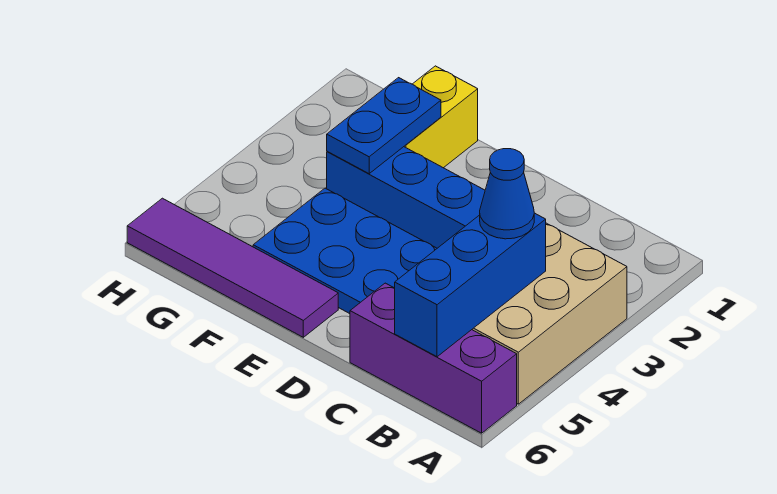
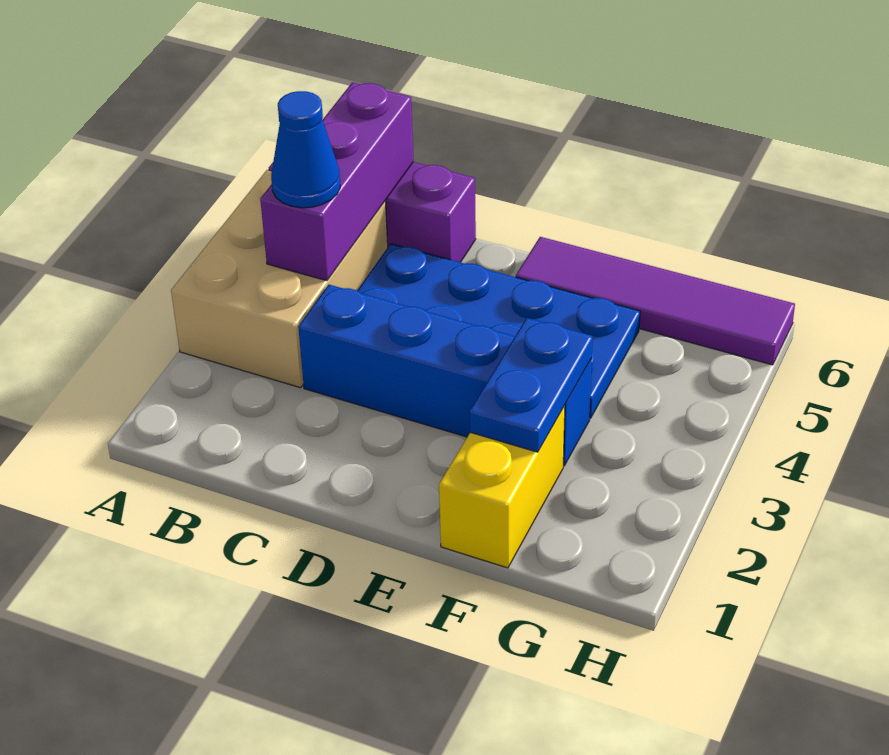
blue 1x3 brick [395,213,546,357] -> purple 1x3 brick [260,82,413,281]

